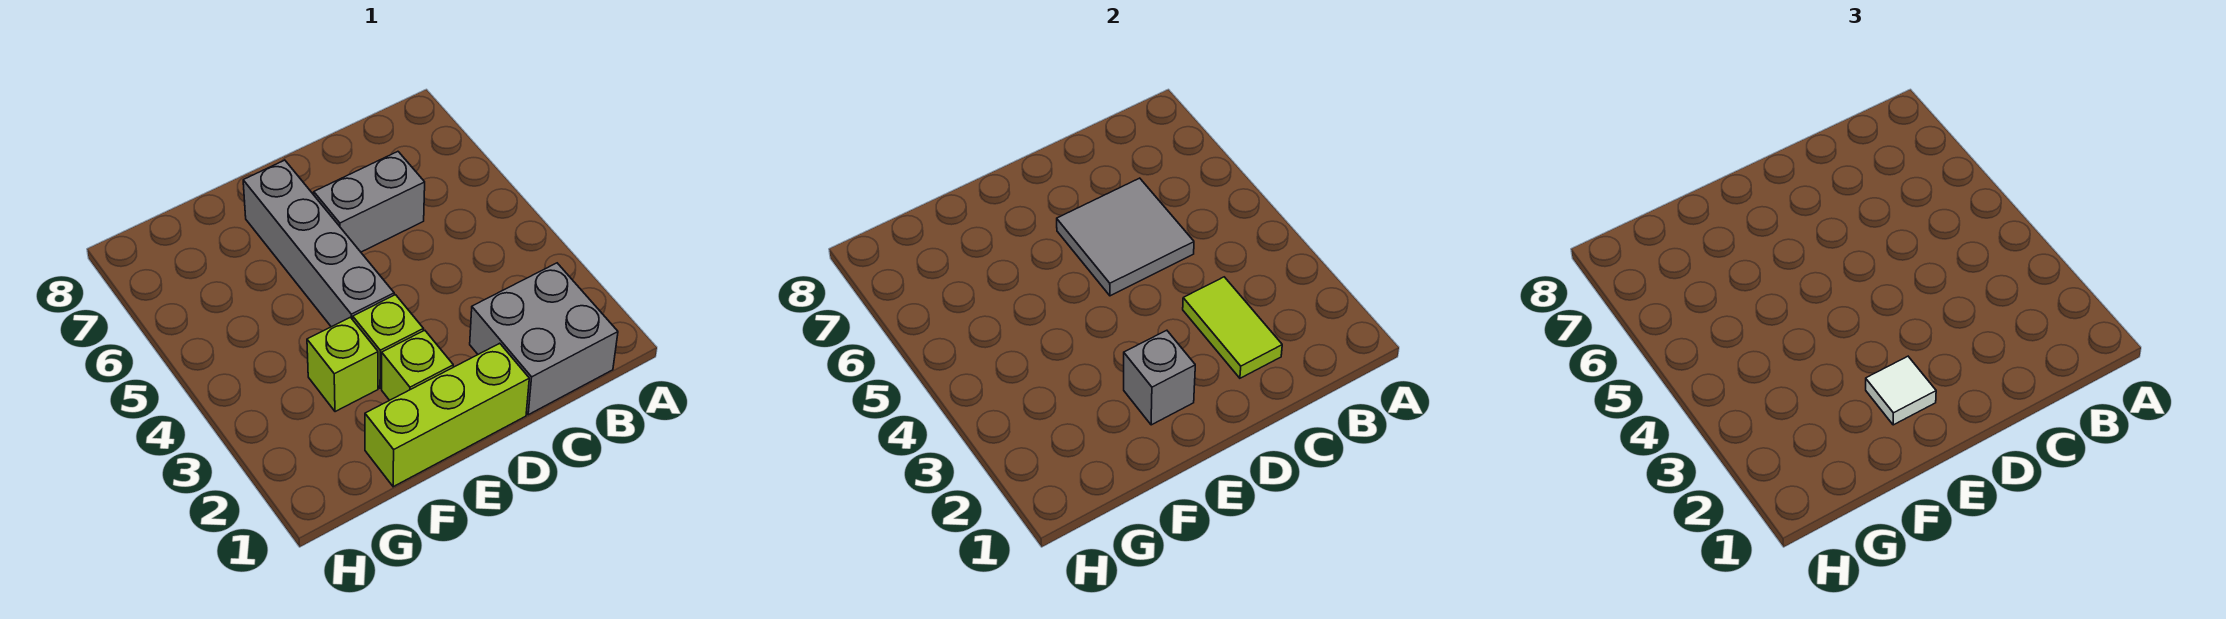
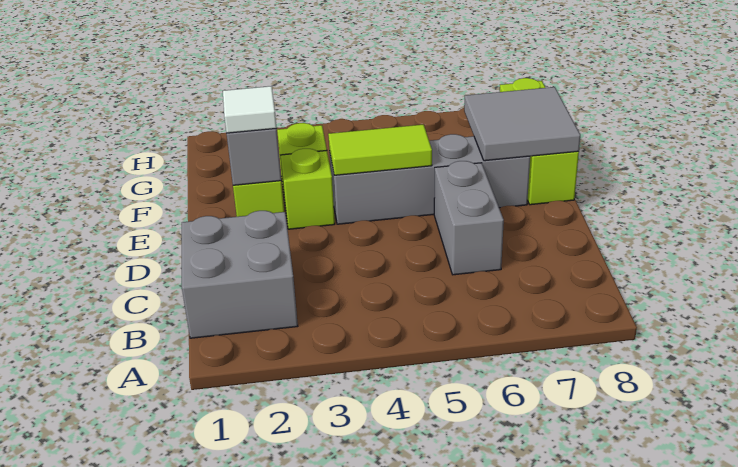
lime 1x2 tile [1183,277,1282,378] -> lime 1x2 tile moved to [328,125,432,175]
grey 2x2 tile [1057,178,1194,296] -> grey 2x2 tile moved to [464,87,580,161]
lime 1x3 brick [365,343,529,487] -> lime 1x3 brick moved to [500,78,579,205]

